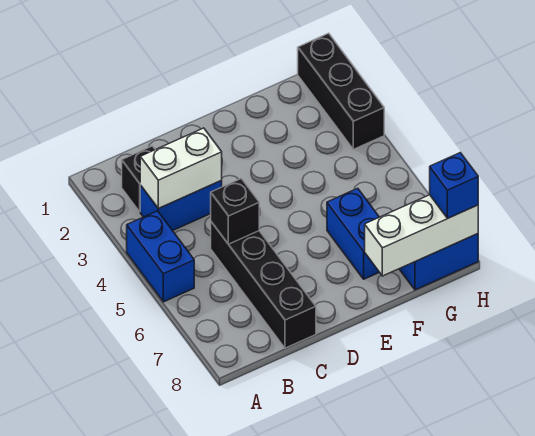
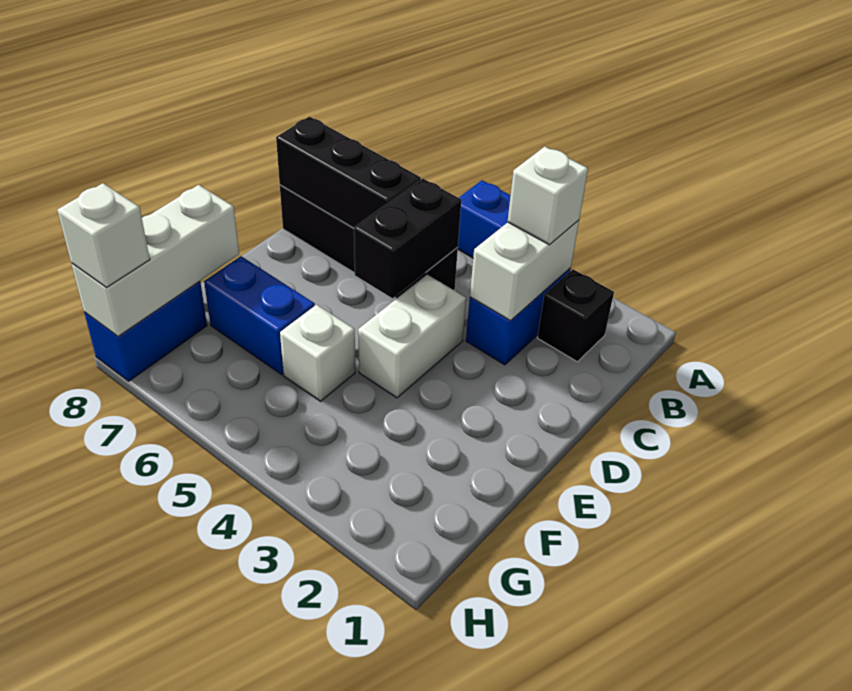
none -> white 1x1 brick [508,147,588,245]
black 1x1 brick [211,178,259,244] -> black 1x2 brick [354,178,461,298]
none -> white 1x2 brick [358,275,466,398]
none -> white 1x1 brick [280,305,355,401]
black 1x3 brick [298,33,384,149] -> black 1x3 brick moved to [276,117,421,228]
blue 1x1 brick [430,153,478,218] -> white 1x1 brick [57,183,150,287]

